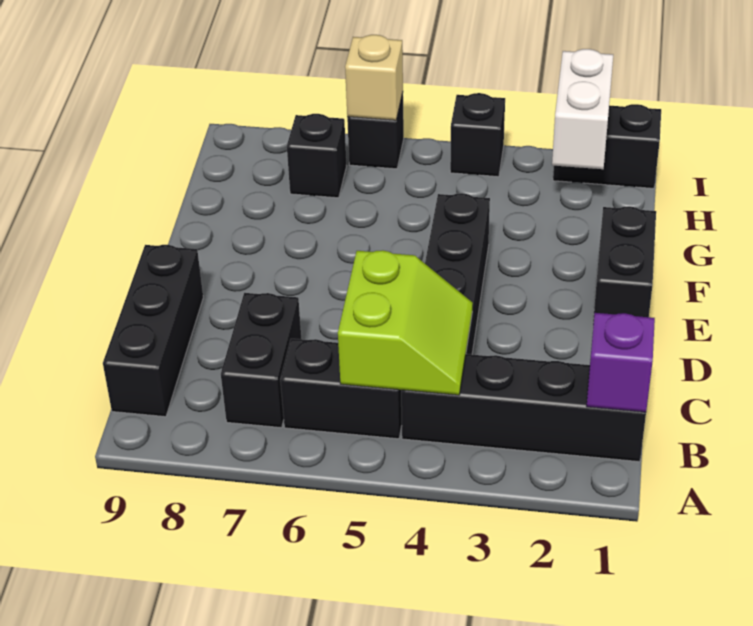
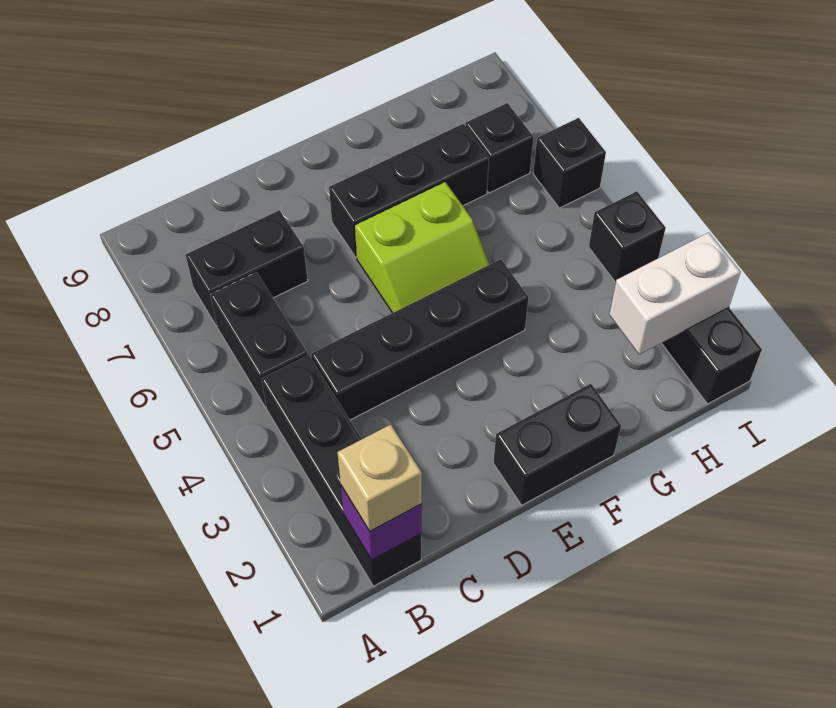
lime 2x2 slope [338,250,473,395] -> lime 2x2 slope moved to [355,182,489,313]
black 1x3 brick [103,245,203,417] -> black 1x3 brick moved to [329,124,489,258]
tan 1x1 brick [345,35,403,120] -> tan 1x1 brick moved to [337,425,422,531]

